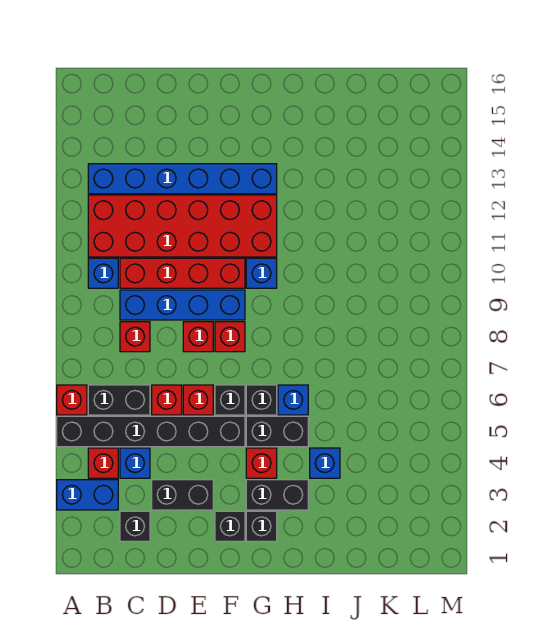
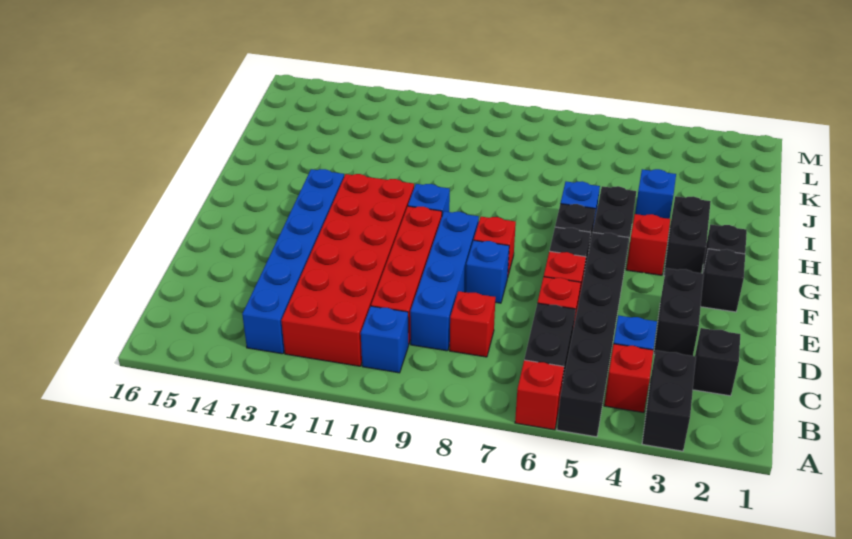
blue 1x2 brick [57,480,118,510] -> black 1x2 brick [642,350,696,451]
red 1x1 brick [183,322,213,352] -> blue 1x1 brick [465,240,509,303]

